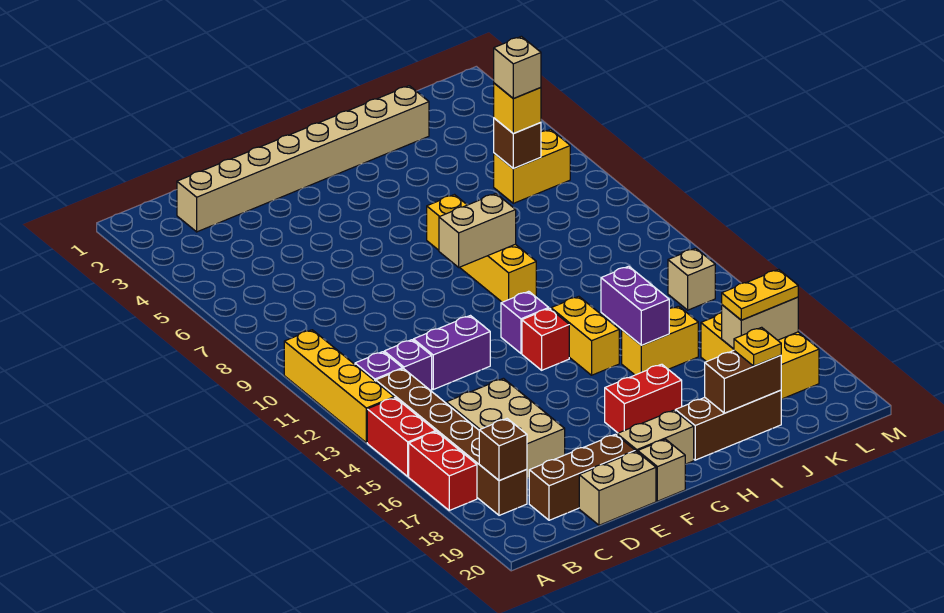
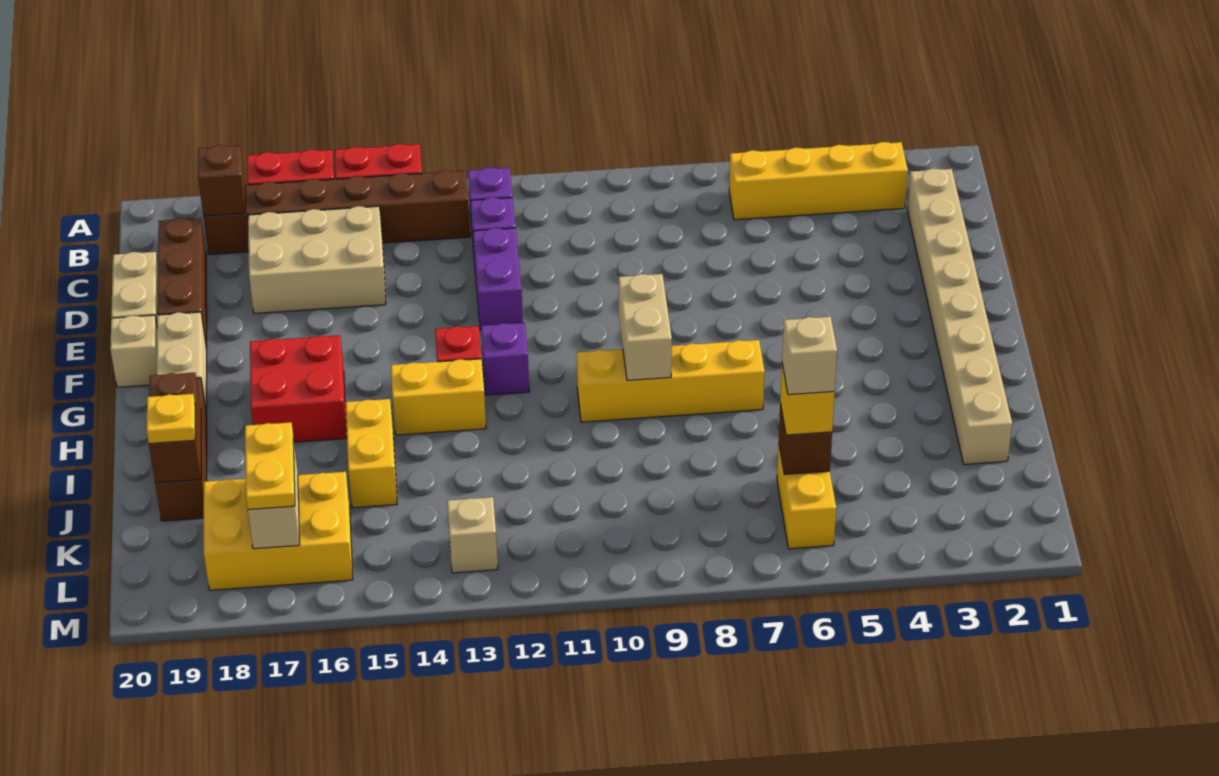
yellow 1x4 brick [284,330,394,443] -> yellow 1x4 brick moved to [729,142,908,220]
red 1x2 brick [605,364,682,433] -> red 2x2 brick [250,335,347,442]
purple 1x2 brick [601,266,669,345] -> none

